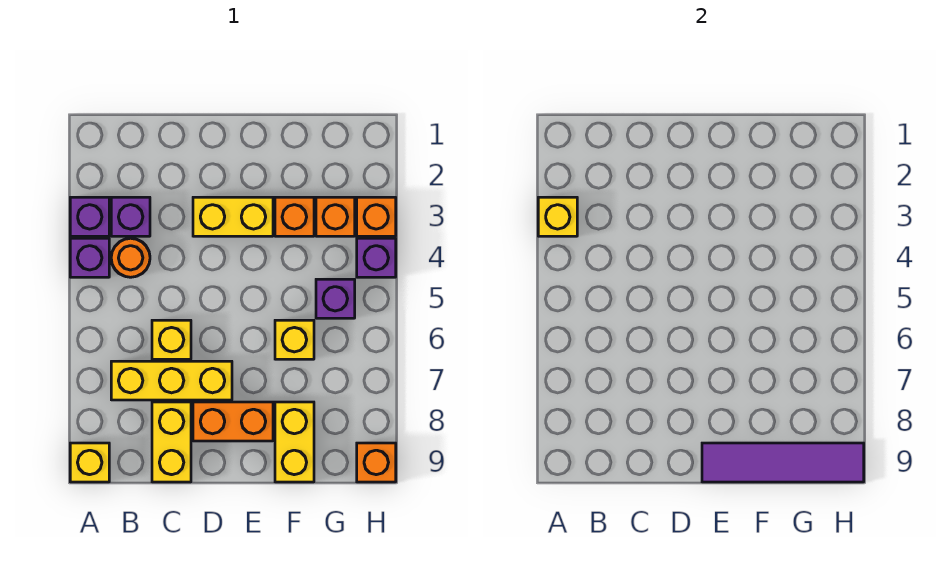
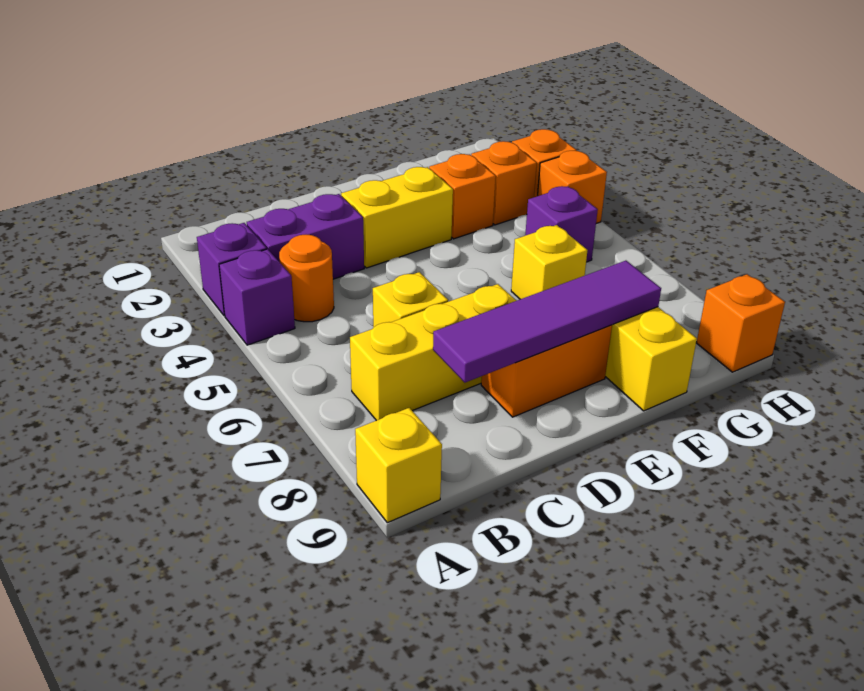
yellow 1x1 brick [538,197,577,236] -> none
purple 1x1 brick [111,197,150,236] -> purple 1x2 brick [247,194,364,279]
yellow 1x2 brick [152,402,191,482] -> none
purple 1x4 tile [702,443,864,482] -> purple 1x4 tile moved to [433,261,661,382]
purple 1x1 brick [357,238,396,277] -> orange 1x1 brick [538,151,607,223]

